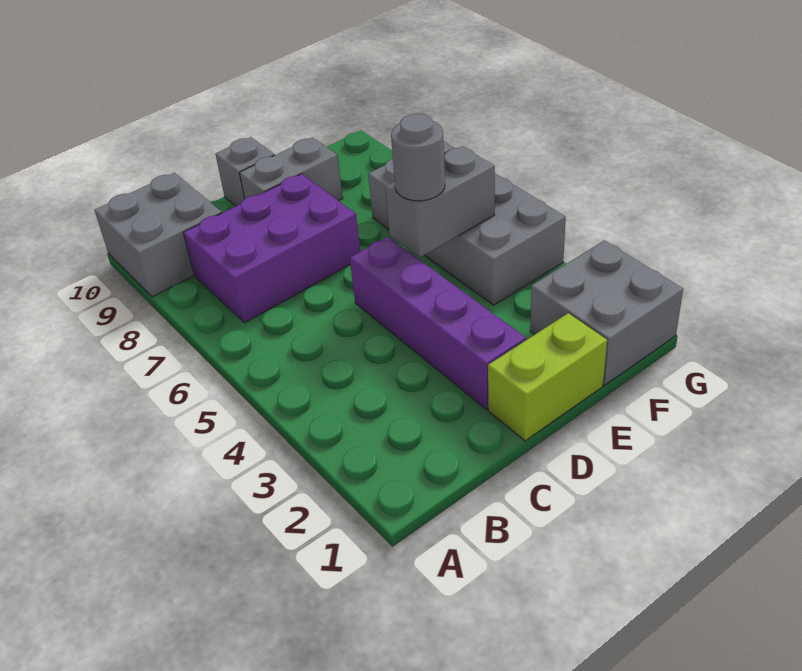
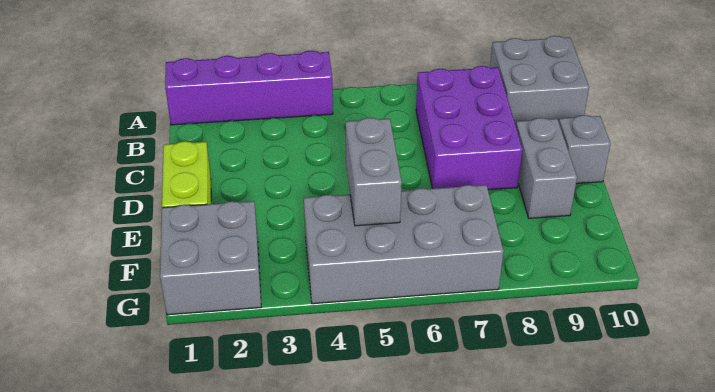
purple 1x4 brick [350,237,526,409] -> purple 1x4 brick moved to [165,51,333,125]
grey 1x1 round brick [391,114,445,201] -> none

